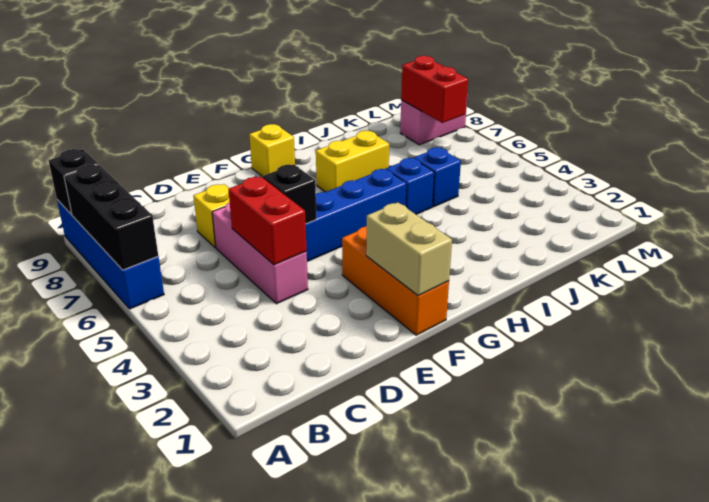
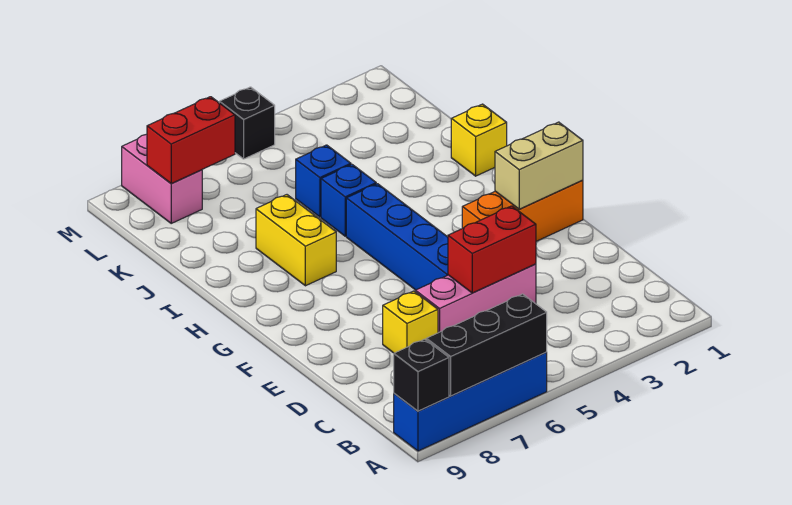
black 1x1 brick [263,165,316,223] -> black 1x1 brick moved to [219,87,275,159]
yellow 1x1 brick [249,124,295,177] -> yellow 1x1 brick moved to [451,104,507,176]

